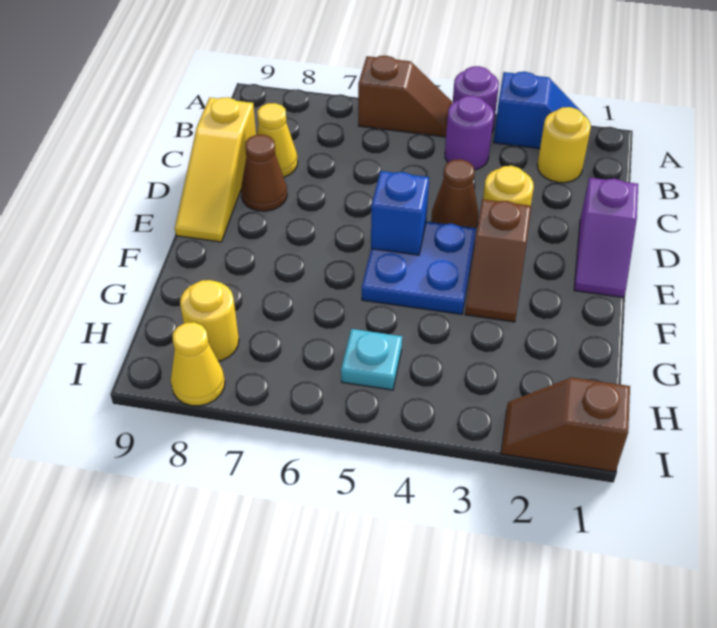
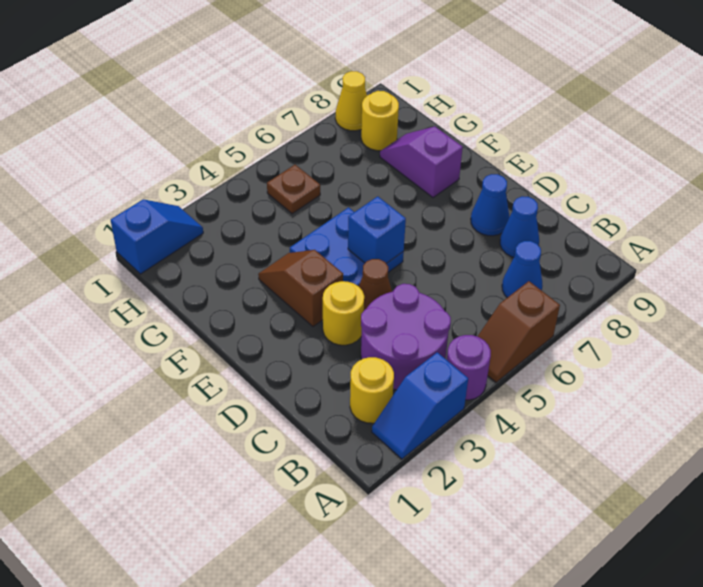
purple 1x1 round brick [445,96,494,170] -> purple 2x2 round brick [361,284,451,390]
none -> blue 1x1 cone [502,241,542,298]
yellow 1x1 cone [257,103,298,177] -> blue 1x1 cone [500,196,539,257]
yellow 1x3 slope [175,97,256,242] -> none
purple 1x2 slope [574,178,638,298] -> purple 1x2 slope moved to [380,126,463,198]
brown 1x1 cone [241,135,287,211] -> blue 1x1 cone [471,174,509,236]
cyan 1x1 plate [341,329,402,390] -> brown 1x1 plate [267,165,320,214]
brown 1x2 slope [501,378,630,472] -> blue 1x2 slope [111,199,203,274]

